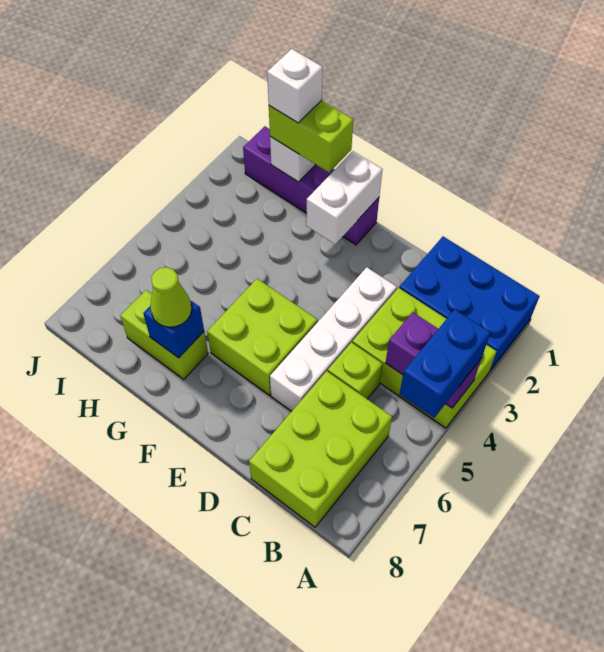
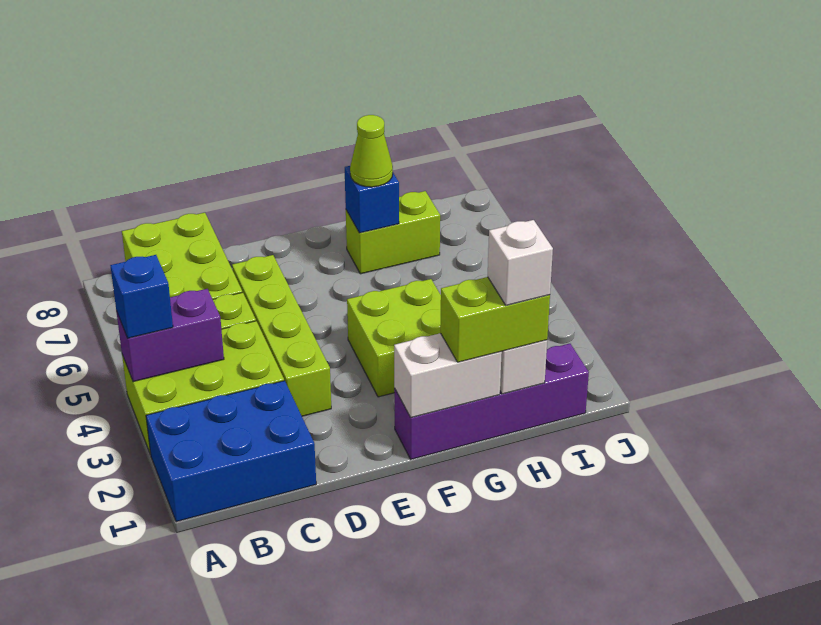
blue 1x2 brick [400,309,490,418] -> blue 1x1 brick [110,255,173,338]
white 1x4 brick [270,267,397,411] -> lime 1x4 brick [232,255,331,416]
lime 2x2 brick [207,279,318,395] -> lime 2x2 brick moved to [347,279,441,397]
white 1x2 brick [306,151,382,244] -> white 1x2 brick turned to [394,333,502,418]

